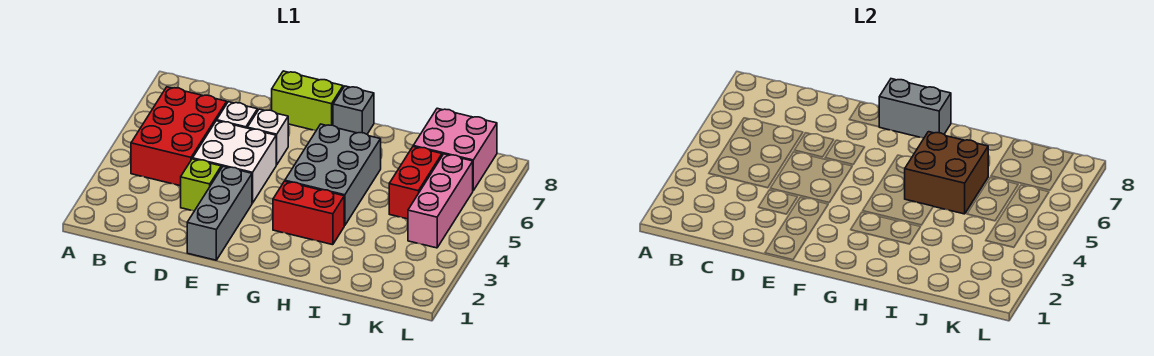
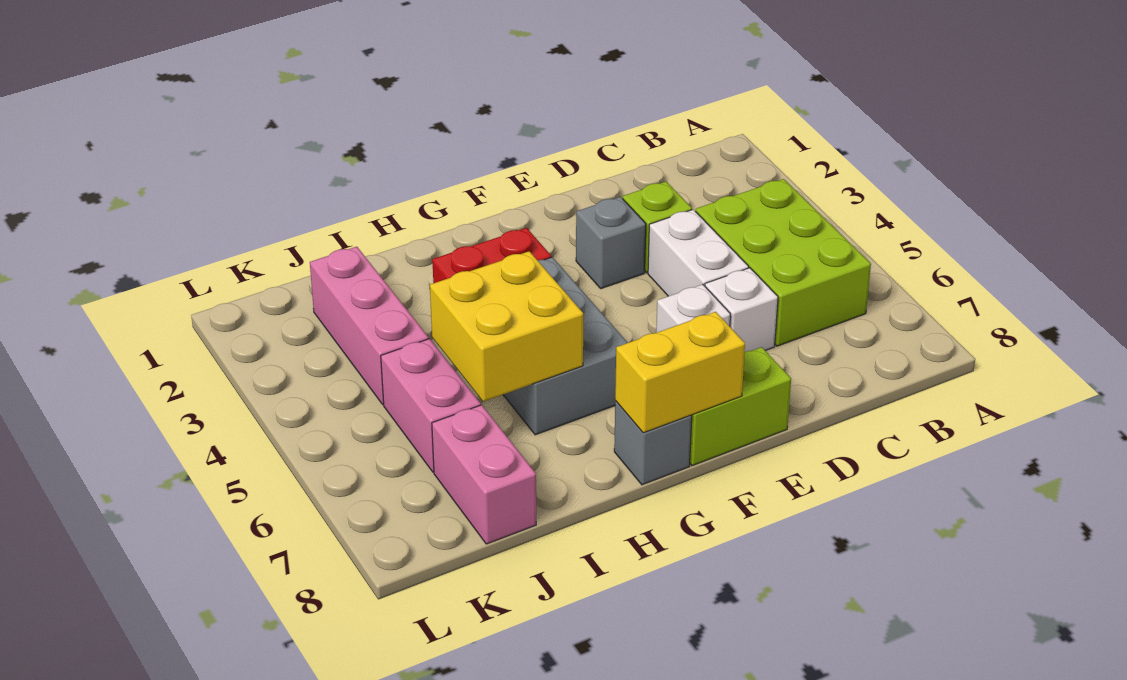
red 2x3 brick [131,87,227,186] -> lime 2x3 brick [695,179,871,346]
white 2x2 brick [193,121,276,203] -> white 1x2 brick [648,209,749,296]
grey 1x3 brick [187,166,252,260] -> grey 1x1 brick [576,197,646,289]
grey 1x2 brick [879,79,951,138] -> yellow 1x2 brick [615,312,745,433]
brown 2x2 brick [905,132,988,214] -> yellow 2x2 brick [430,251,583,402]
red 1x2 brick [389,147,442,219] -> pink 1x2 brick [381,339,481,472]
pink 2x2 brick [413,108,497,191] -> pink 1x2 brick [432,405,536,544]
pink 1x3 brick [408,154,473,248] -> pink 1x3 brick moved to [310,247,429,405]

